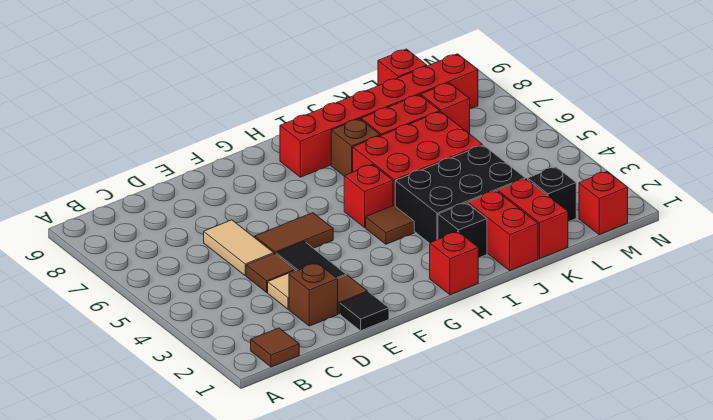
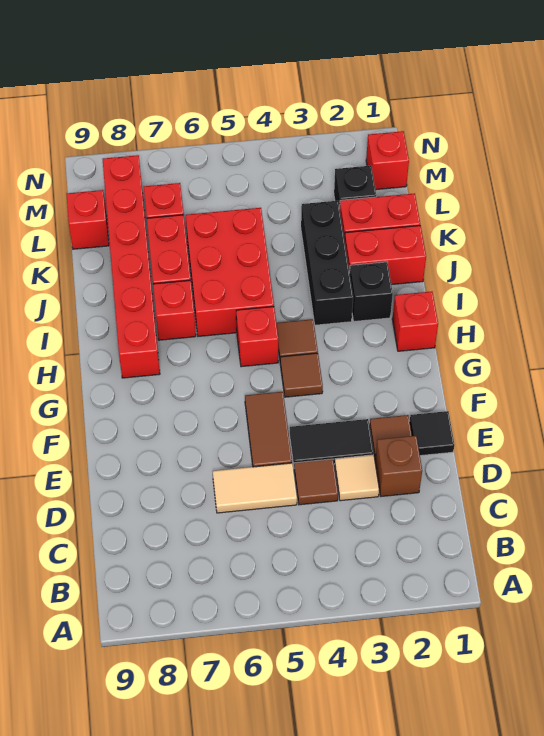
brown 1x1 tile [251,328,299,367] -> brown 1x1 tile moved to [280,353,323,397]
black 2x3 brick [395,145,525,243] -> black 1x3 brick [301,201,353,325]
brown 1x1 brick [331,119,380,176] -> red 1x1 brick [153,280,196,340]

